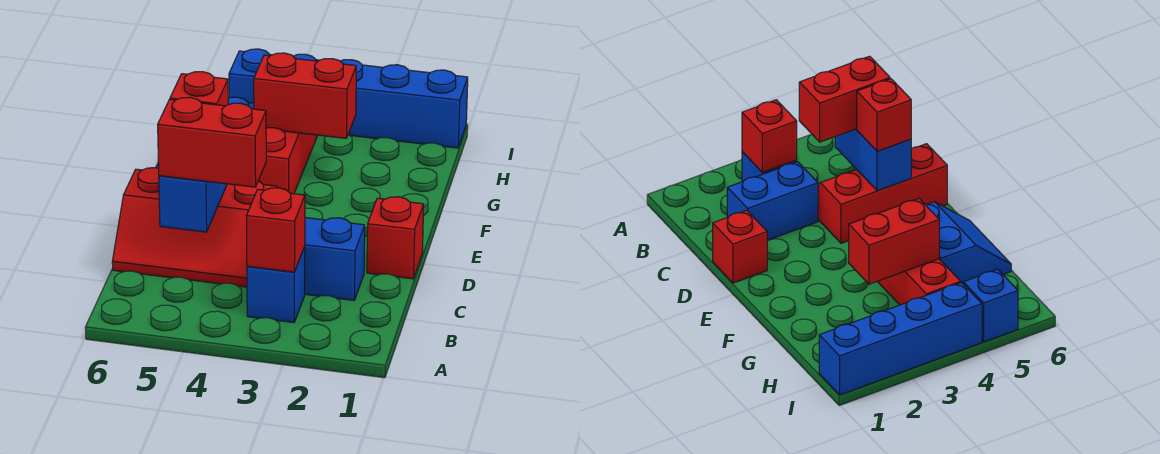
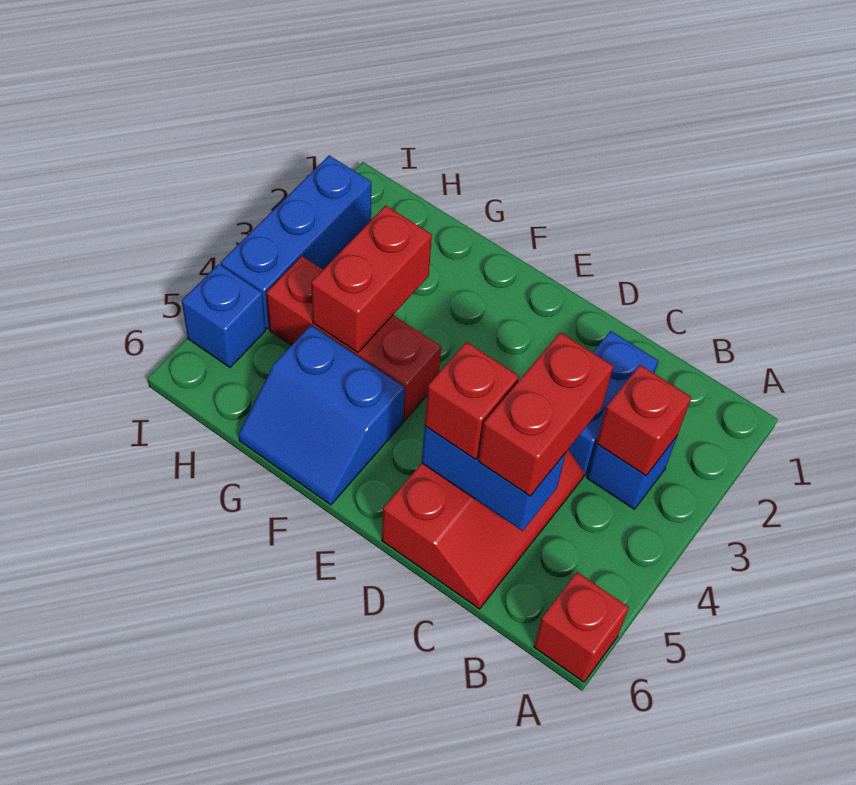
red 1x1 brick [367,197,424,279] -> red 1x1 brick moved to [534,572,629,682]
blue 1x4 brick [293,54,468,148] -> blue 1x3 brick [221,156,371,329]

